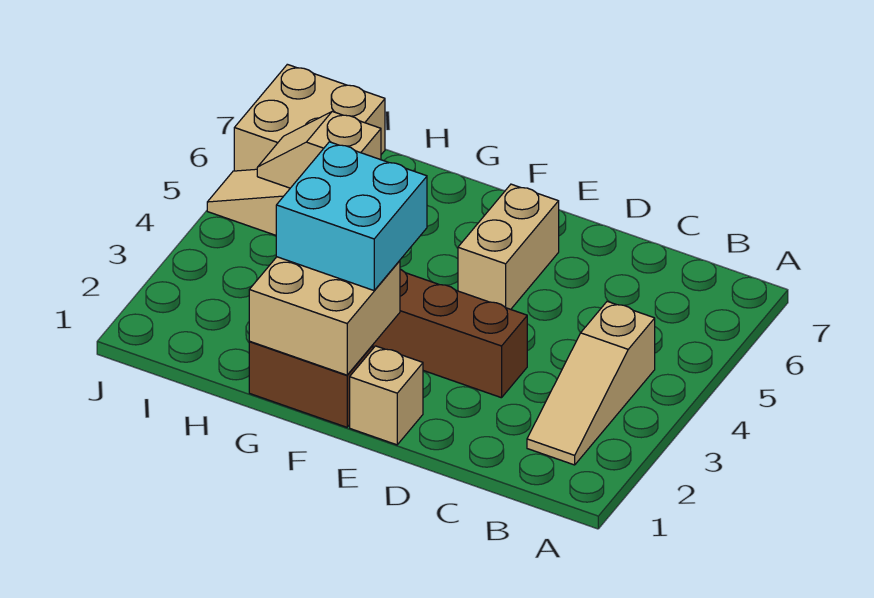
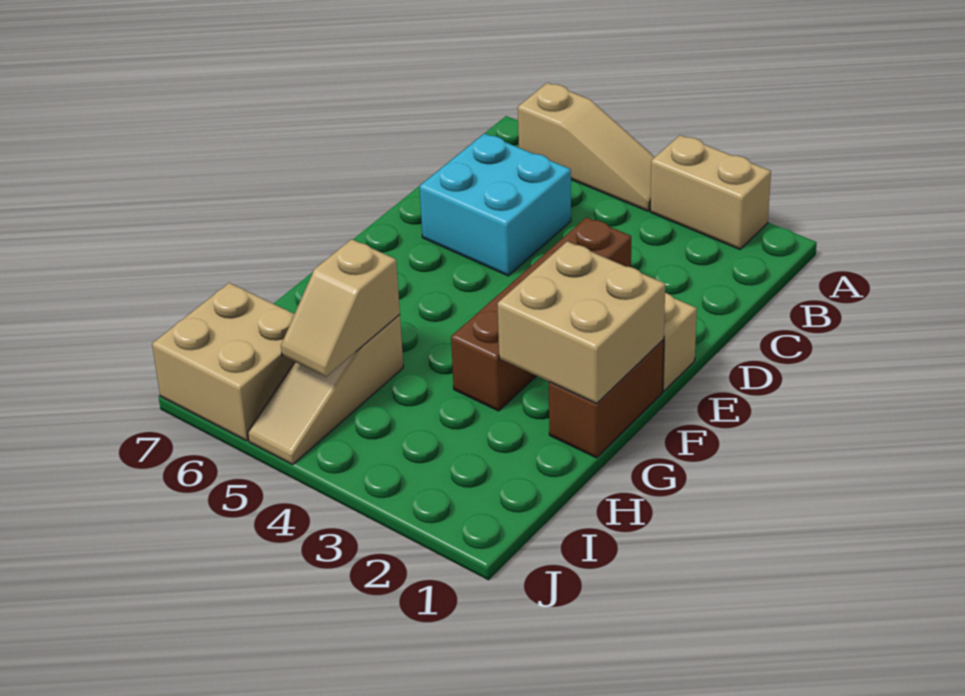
tan 1x3 slope [527,301,655,465] -> tan 1x3 slope moved to [518,83,654,211]
tan 1x2 brick [458,184,559,309] -> tan 1x2 brick moved to [650,135,771,249]
cyan 2x2 brick [276,142,427,290] -> cyan 2x2 brick moved to [420,134,571,276]

